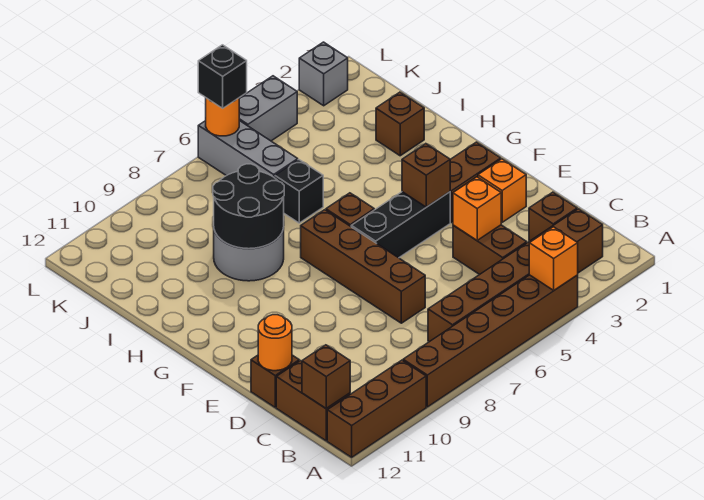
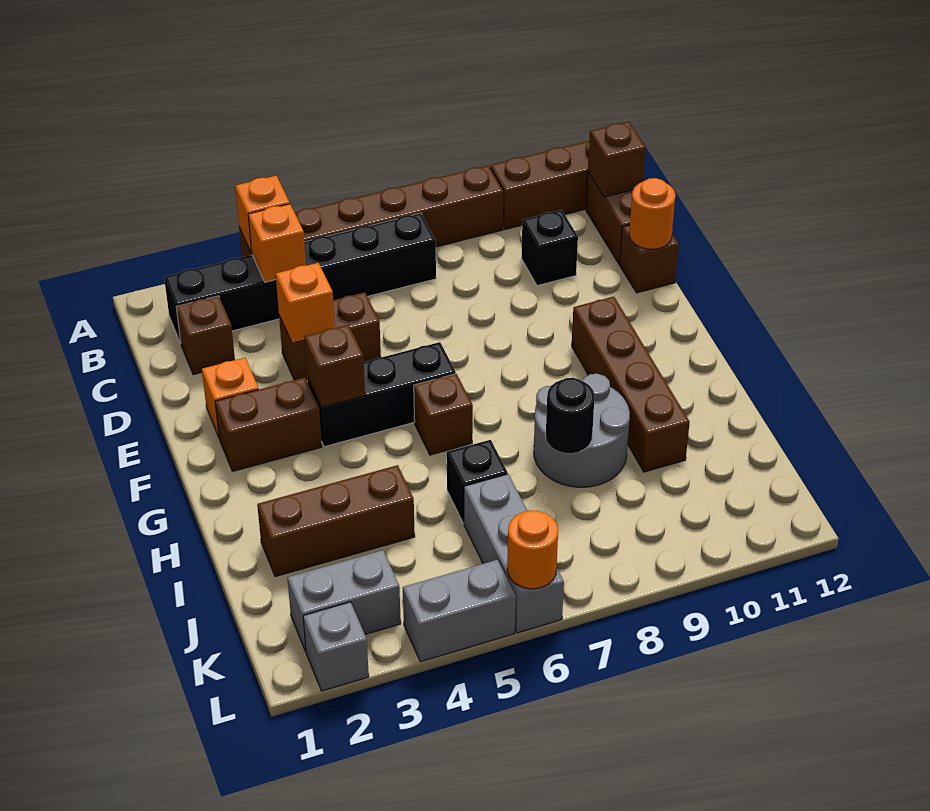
brown 1x6 brick [428,209,603,342] -> black 1x6 brick [164,213,436,344]
none -> orange 1x1 brick [248,204,306,282]
brown 1x2 brick [453,225,527,275] -> brown 1x2 brick turned to [279,292,381,380]
brown 1x4 brick [301,210,425,323] -> brown 1x4 brick moved to [572,297,690,472]
black 2x2 round brick [213,164,284,249] -> black 1x1 round brick [546,378,595,453]
brown 1x1 brick [376,92,424,156] -> brown 1x3 brick [257,465,415,577]
none -> grey 1x2 brick [287,550,401,652]
black 1x1 brick [198,45,247,108] -> black 1x1 brick moved to [521,210,578,286]

